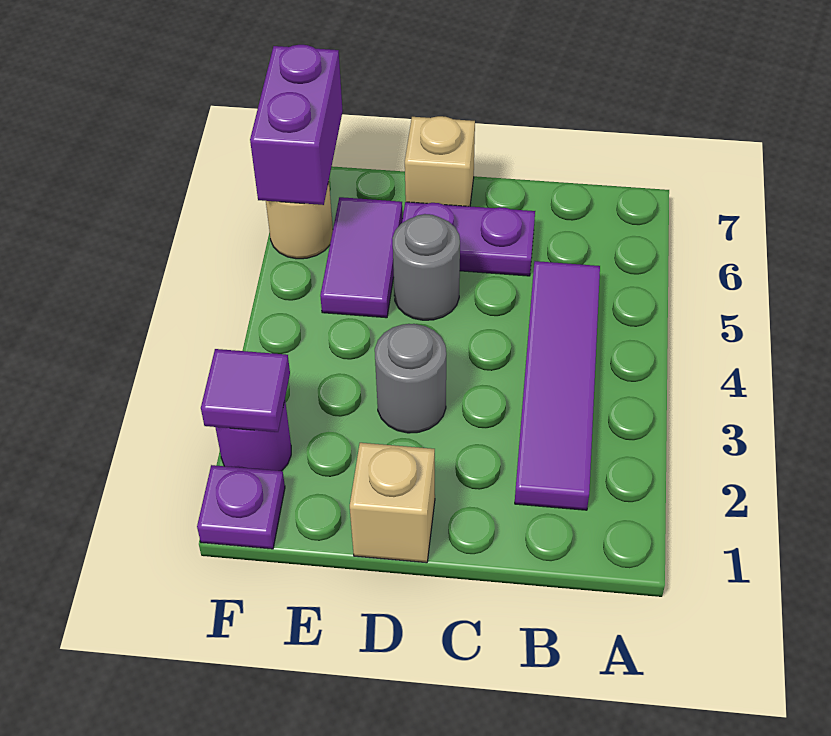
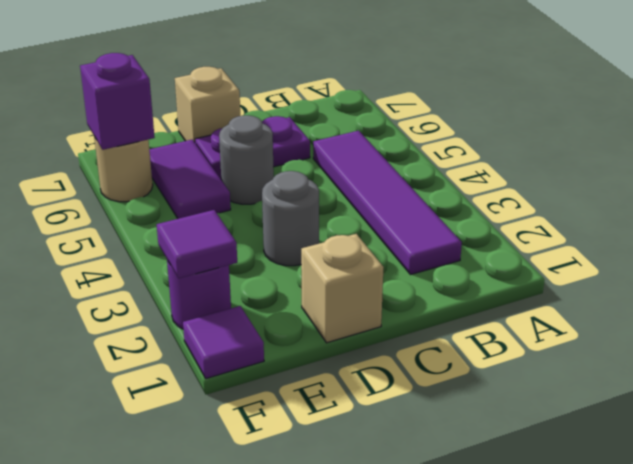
purple 1x1 plate [197,465,285,549] -> purple 1x1 tile [183,306,264,379]
purple 1x2 brick [250,45,343,205] -> purple 1x1 brick [80,53,155,150]

